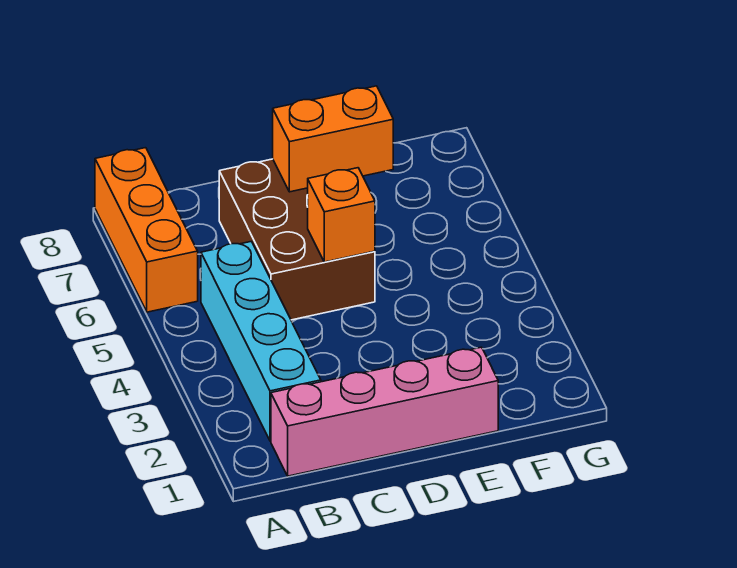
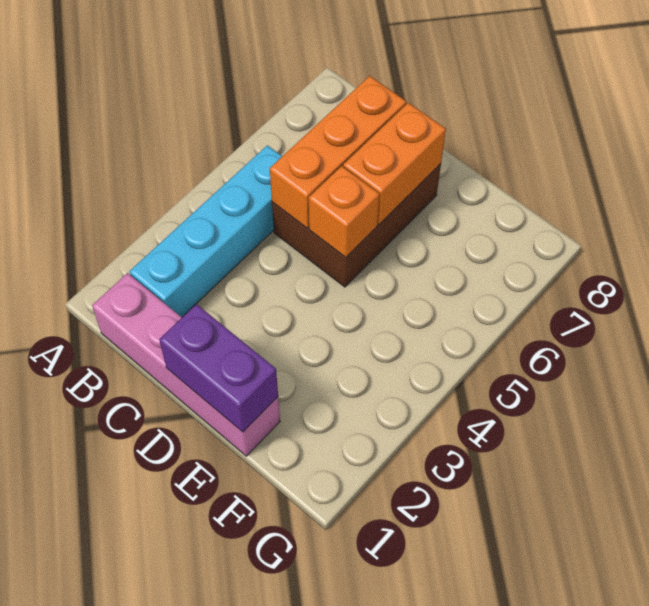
orange 1x3 brick [95,148,198,312] -> orange 1x3 brick moved to [270,76,406,228]
none -> purple 1x2 brick [159,304,278,432]
orange 1x2 brick [273,86,393,192] -> orange 1x2 brick turned to [343,103,446,224]

